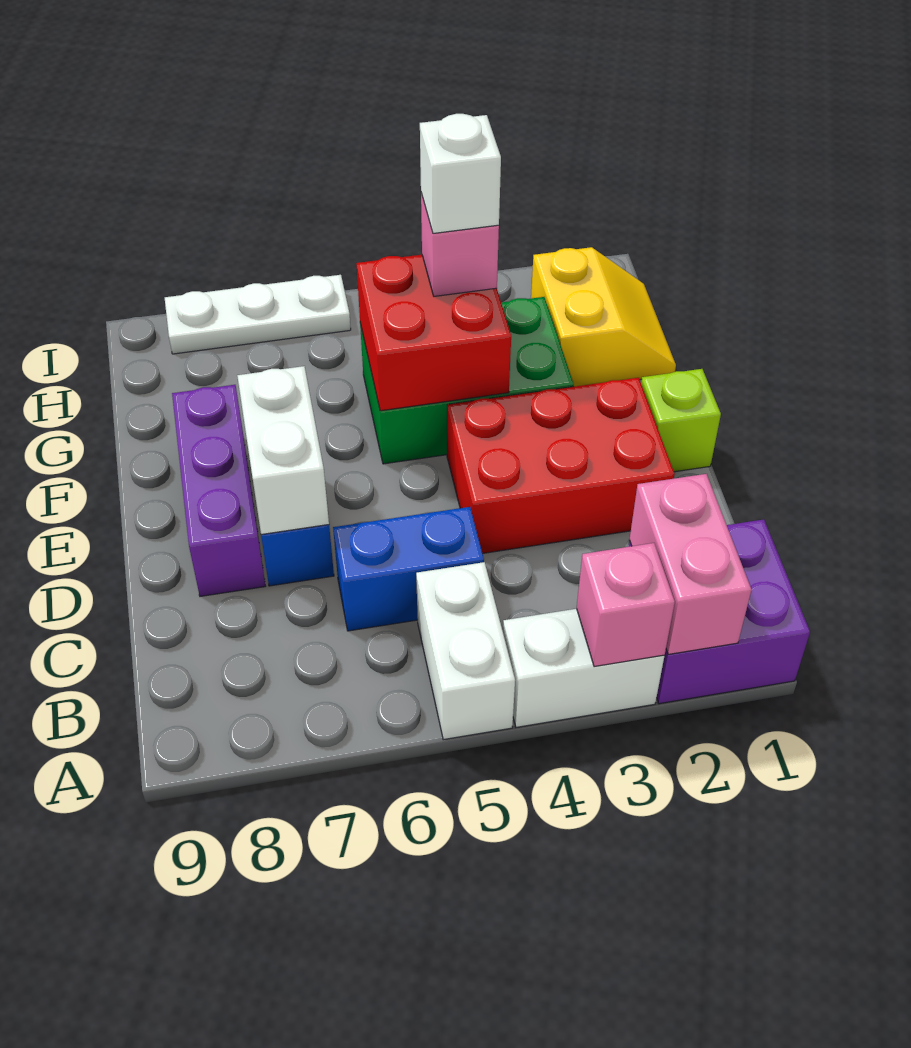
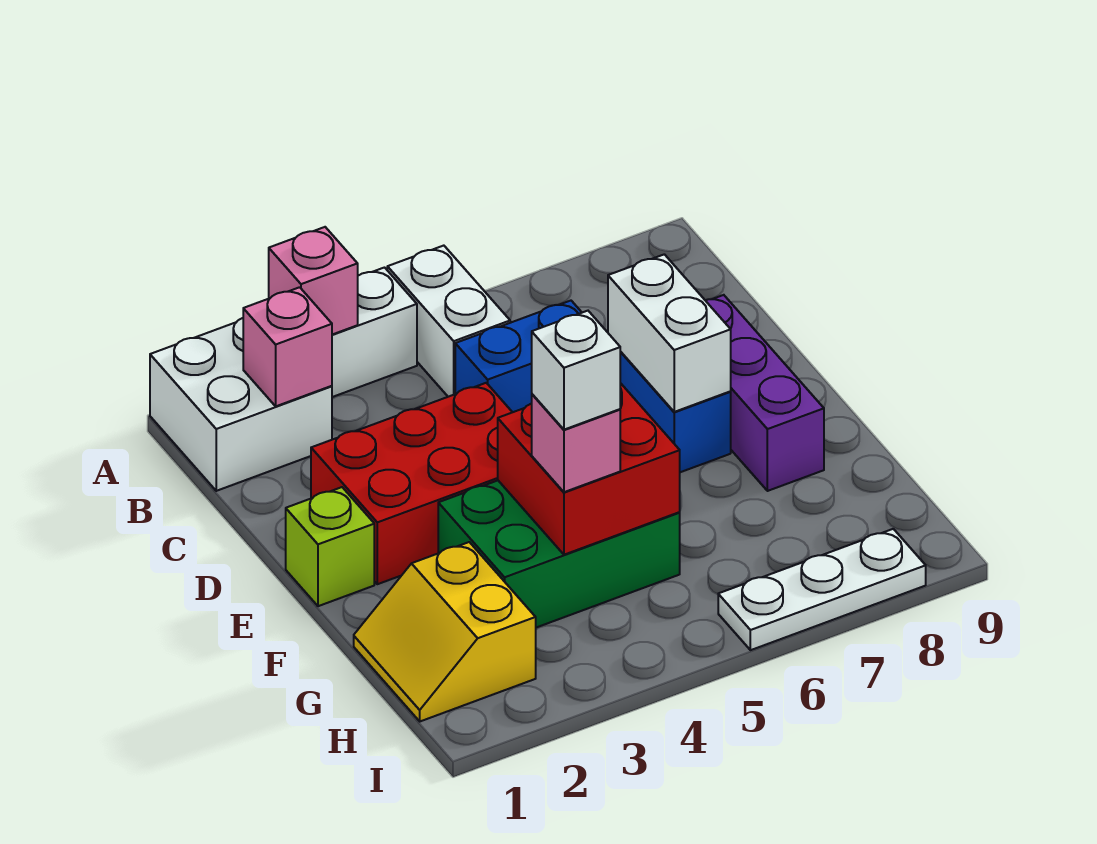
purple 2x2 brick [628,519,810,704] -> white 2x2 brick [150,318,332,491]
pink 1x2 brick [629,474,751,654] -> pink 1x1 brick [243,287,332,406]

